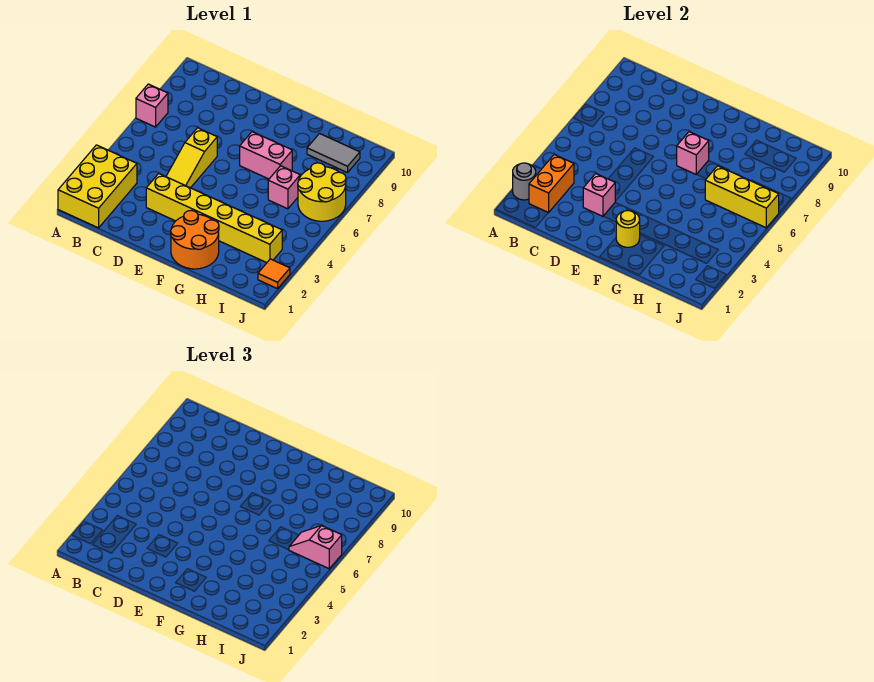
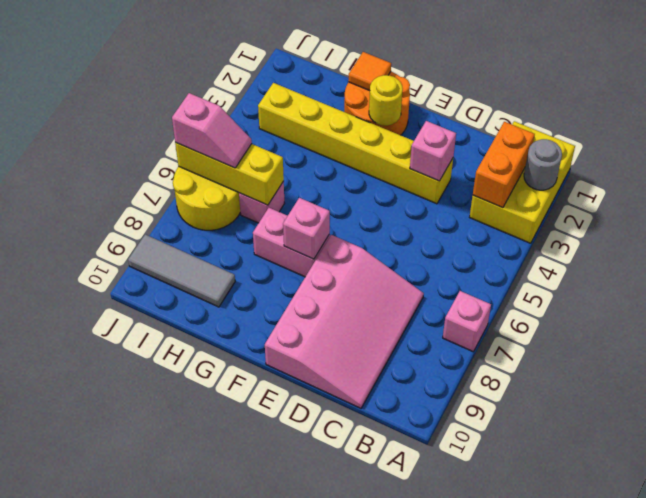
none -> pink 3x4 slope [265,235,424,408]
yellow 1x3 slope [166,128,217,188] -> none
grey 1x2 tile [307,134,360,173] -> grey 1x3 tile [128,234,235,307]
orange 1x1 tile [258,259,290,289] -> orange 1x1 tile moved to [348,52,391,91]

